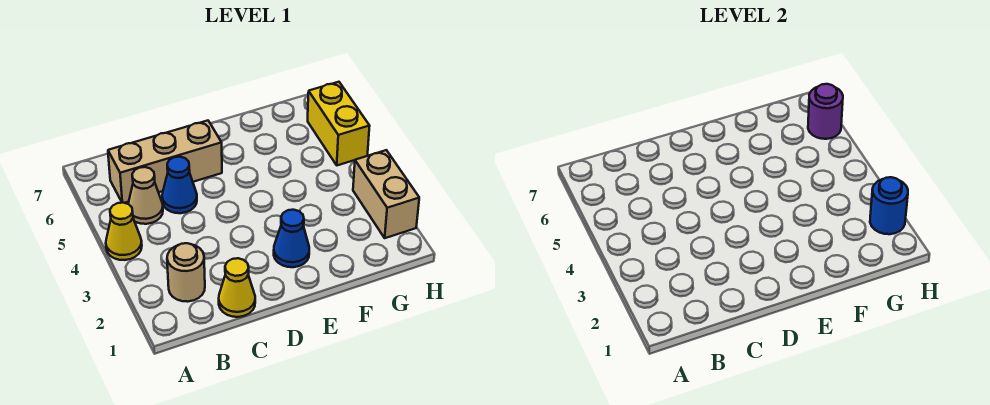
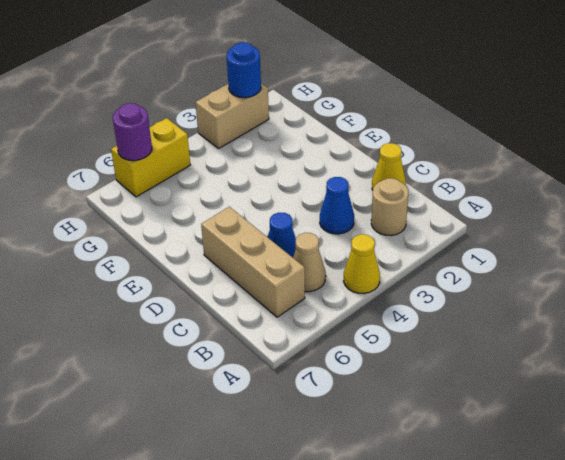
blue 1x1 cone [274,210,309,267] -> blue 1x1 cone moved to [320,177,354,234]

